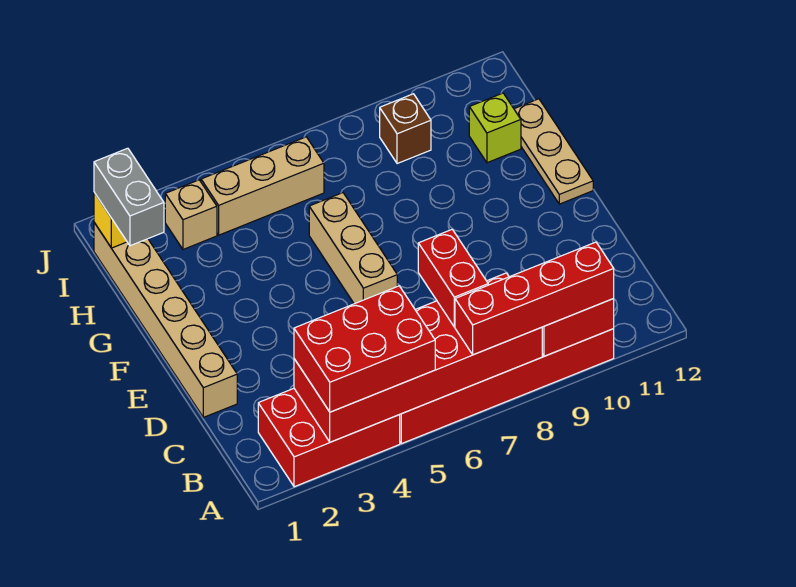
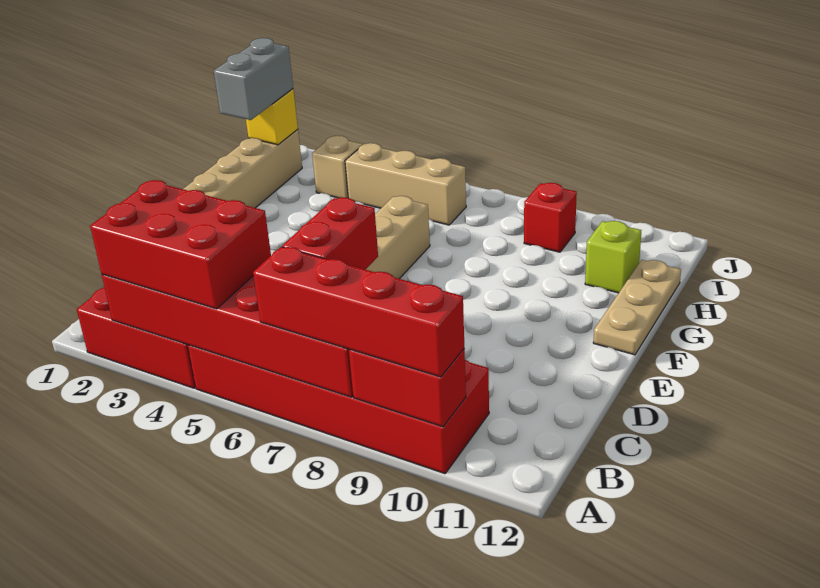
brown 1x1 brick [380,94,431,164] -> red 1x1 brick [524,183,577,252]

